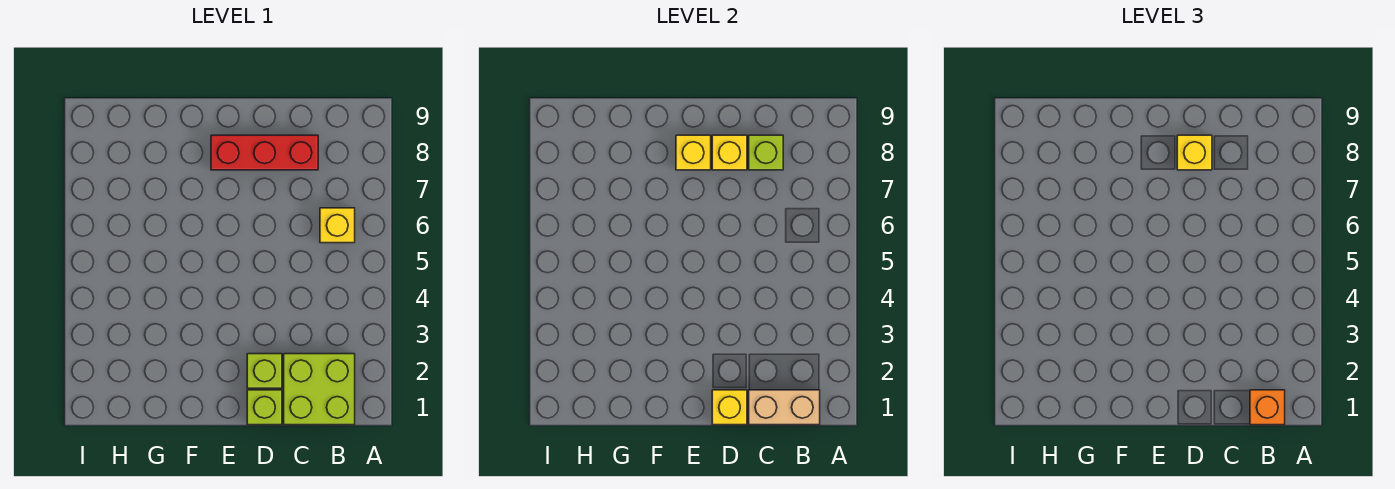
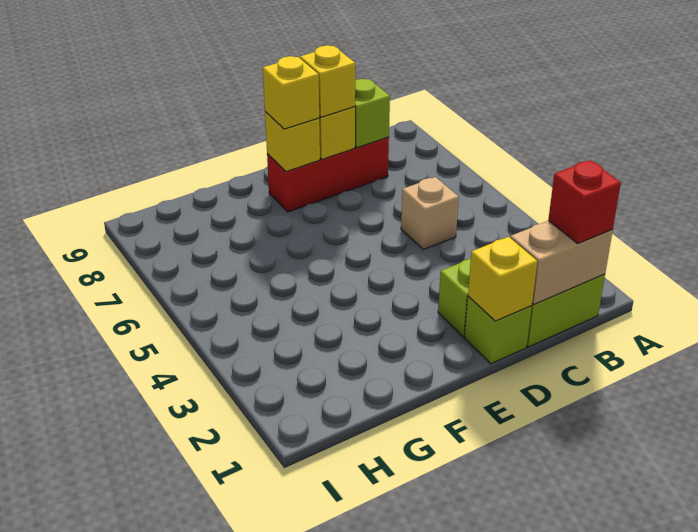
orange 1x1 brick [1250,390,1285,425] -> red 1x1 brick [548,160,621,243]
yellow 1x1 brick [320,208,355,243] -> yellow 1x1 brick moved to [263,56,319,129]
none -> tan 1x1 brick [401,177,459,249]

